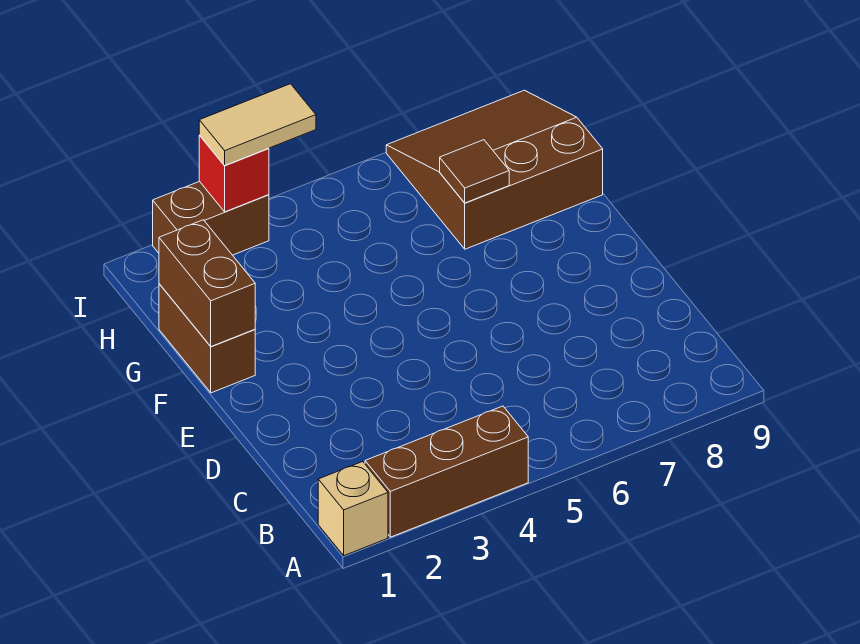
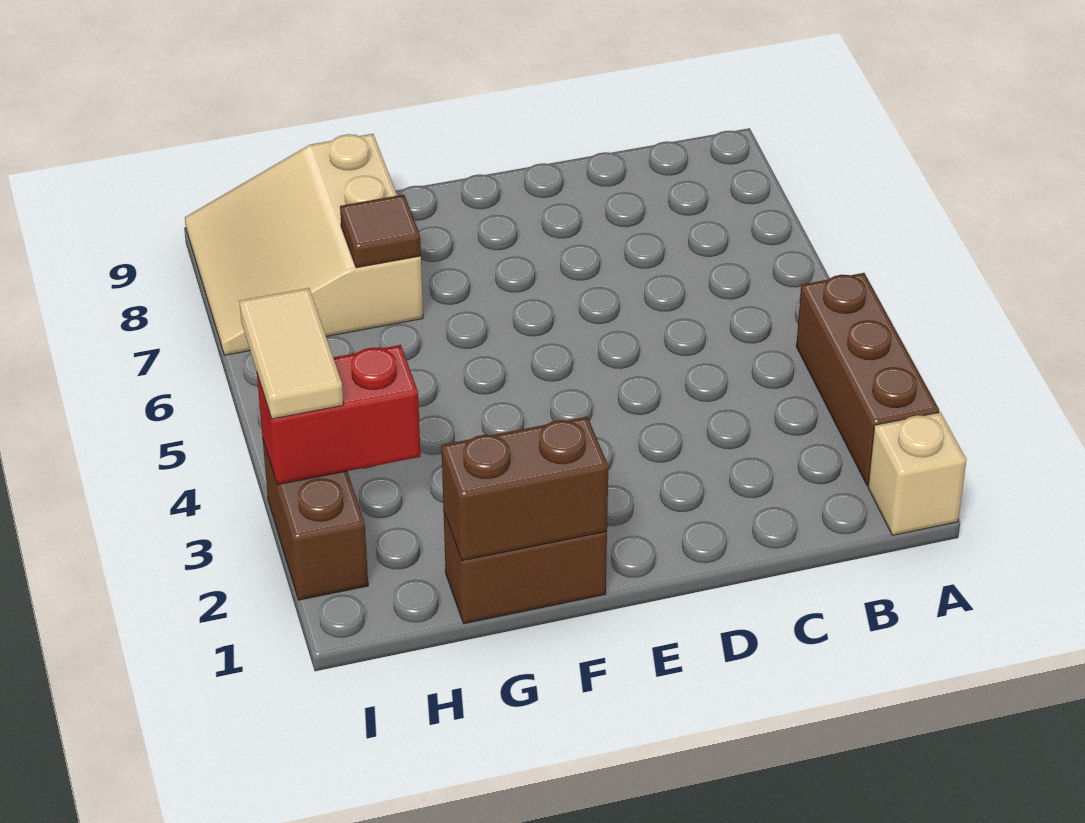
brown 3x3 slope [386,90,603,249] -> tan 3x3 slope [185,134,423,355]
red 1x1 brick [199,135,269,212] -> red 1x2 brick [257,345,421,485]

